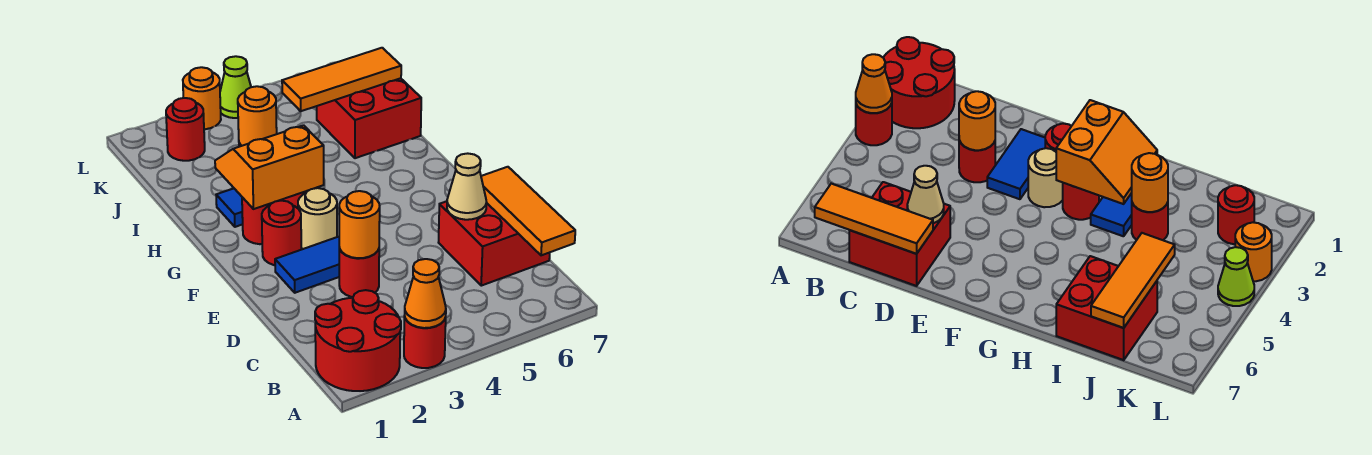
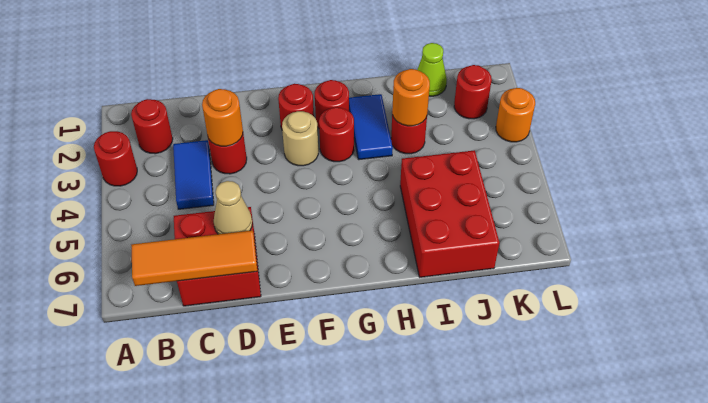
red 2x2 round brick [315,290,401,391] -> red 1x1 round brick [131,99,173,154]
orange 1x1 cone [405,259,446,328] -> none
blue 1x2 tile [275,237,339,293] -> blue 1x2 tile moved to [173,140,214,209]
orange 2x2 slope [215,125,324,209] -> none
red 2x2 brick [317,78,421,158] -> red 2x3 brick [400,150,499,277]
orange 1x3 tile [282,48,401,111] -> none
lime 1x1 cone [220,56,251,118] -> lime 1x1 cone moved to [417,43,447,96]

